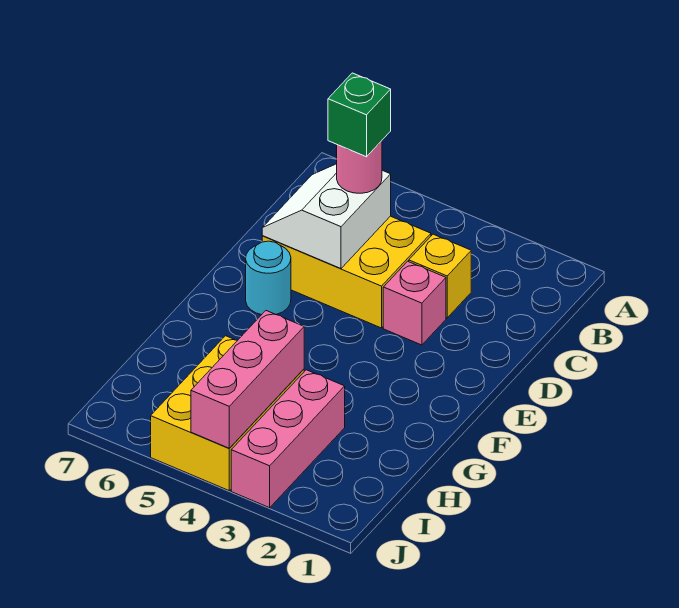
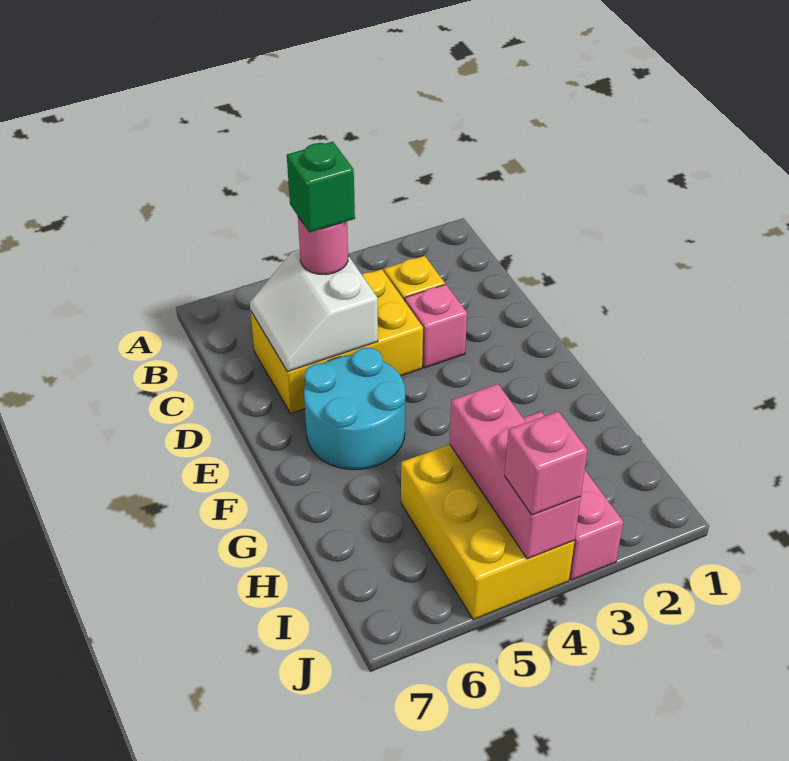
cyan 1x1 round brick [246,241,291,315] -> cyan 2x2 round brick [304,348,405,470]
none -> pink 1x1 brick [505,411,587,515]

